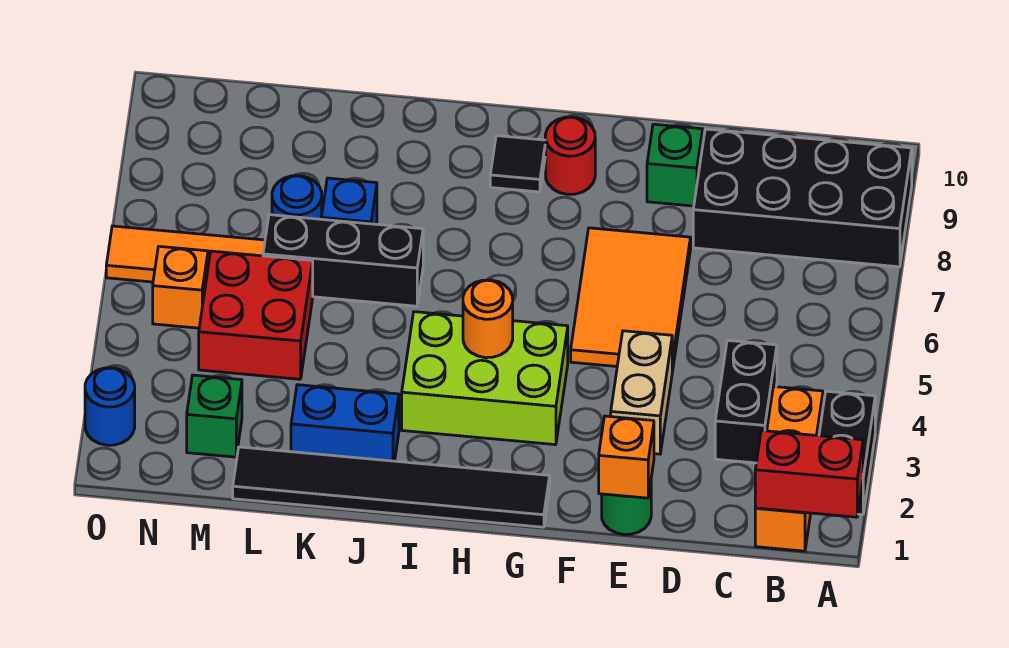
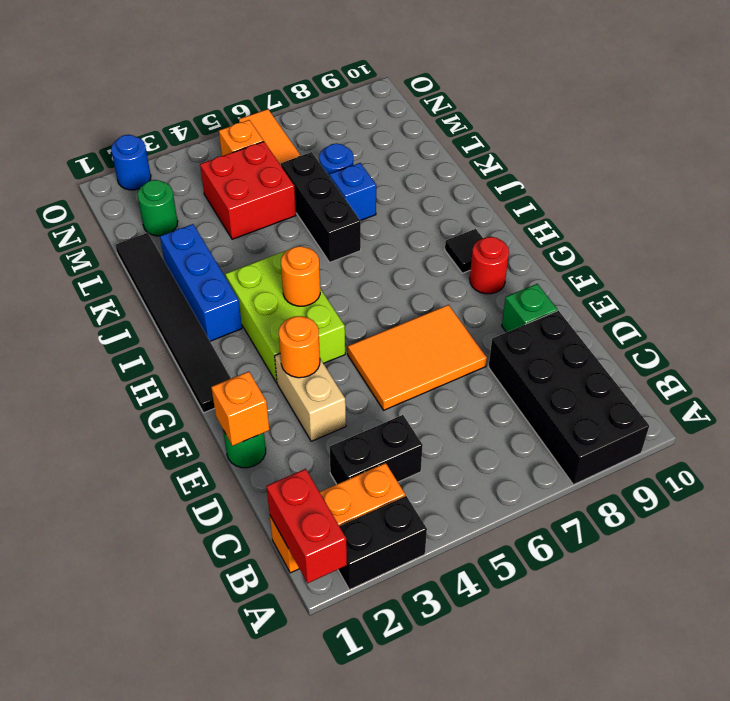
tan 1x2 brick [611,331,672,454] -> tan 1x2 brick turned to [275,354,346,441]
none -> orange 1x1 round brick [279,316,320,378]
blue 1x2 brick [291,385,399,461] -> blue 1x3 brick [160,224,242,341]
green 1x1 brick [187,375,242,457] -> green 1x1 round brick [137,180,178,236]

